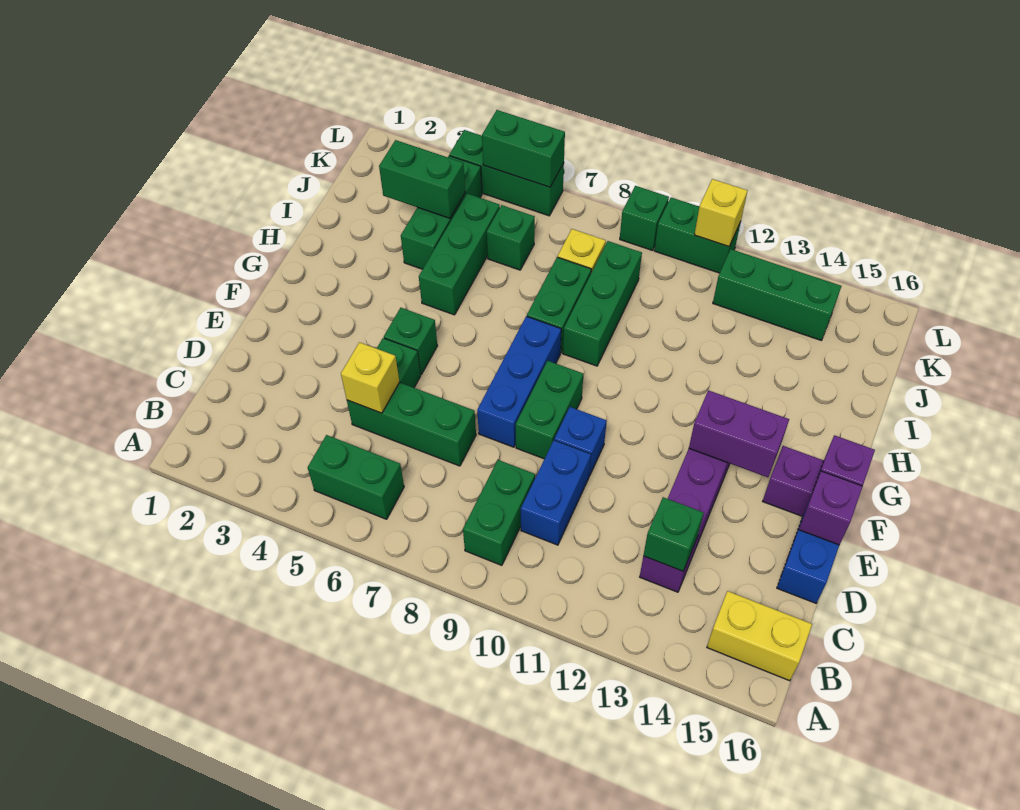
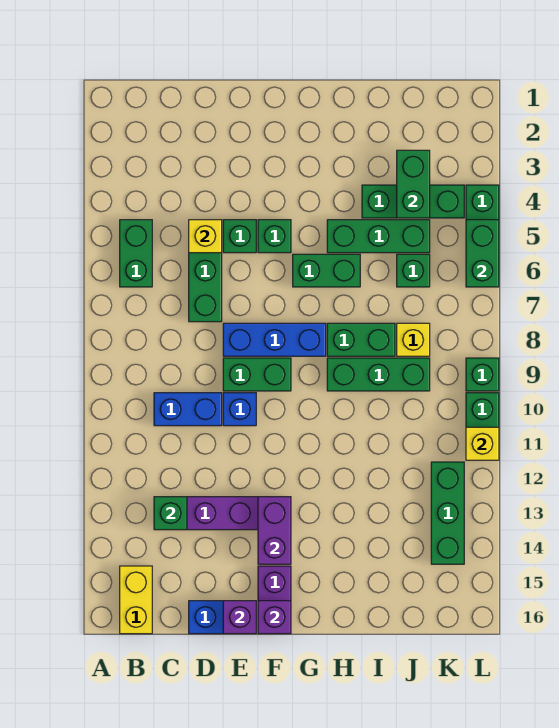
green 1x2 brick [463,460,535,565] -> green 1x2 brick moved to [293,254,360,287]

